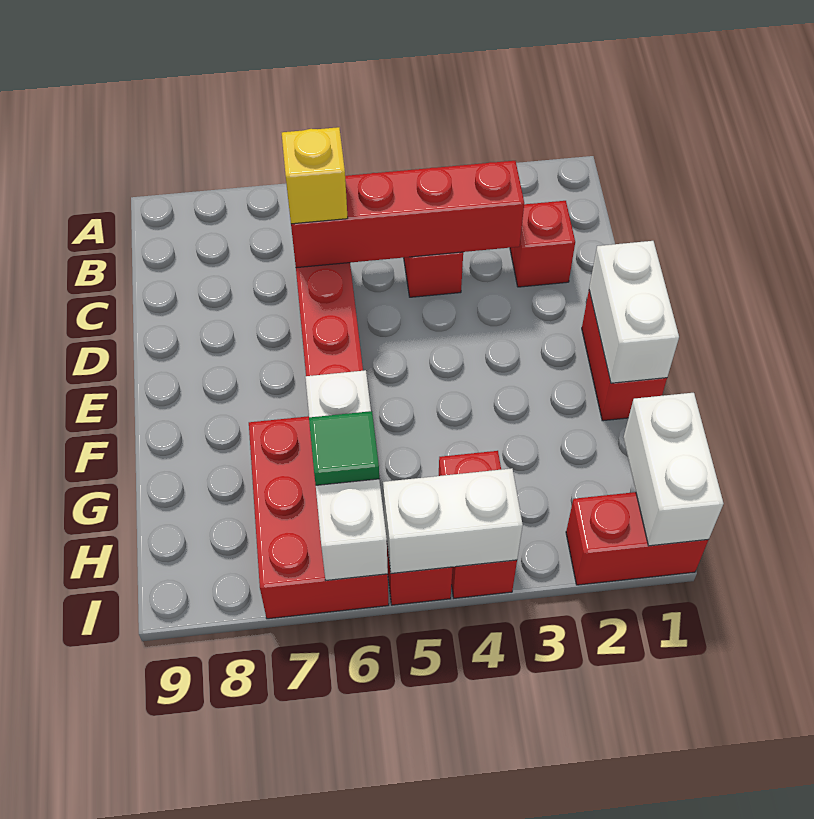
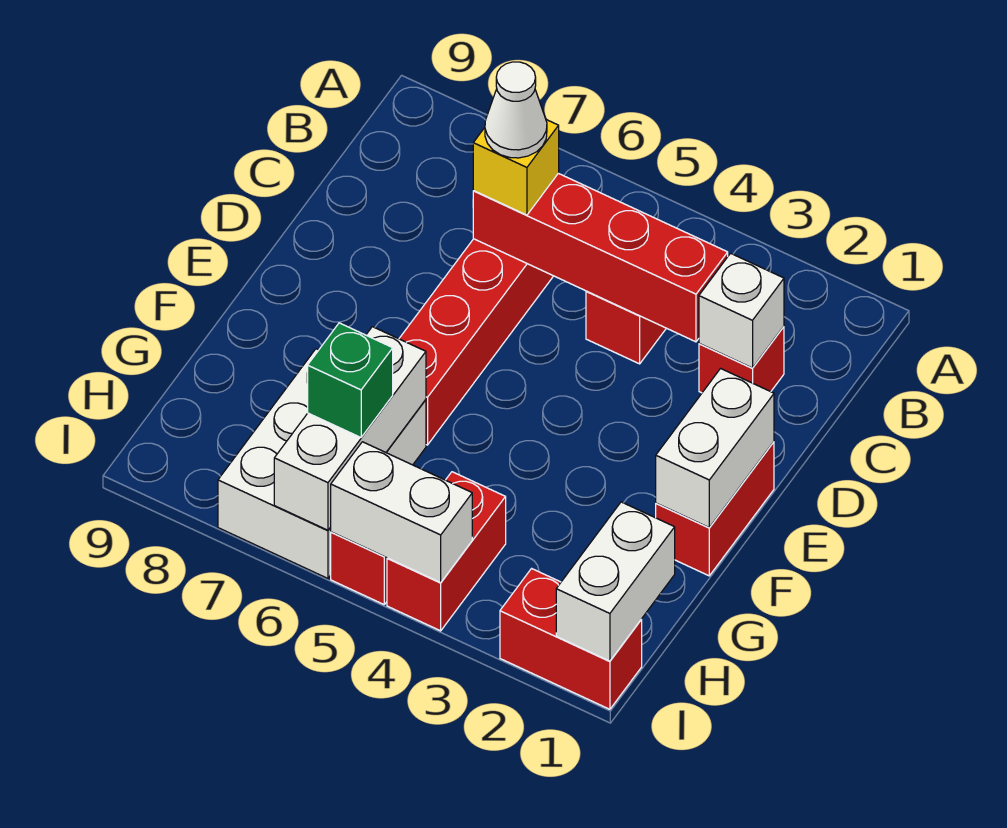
none -> white 1x1 brick [699,253,784,368]
none -> white 1x1 cone [485,62,547,158]
red 2x3 brick [249,416,389,619] -> white 2x3 brick [218,349,426,578]
green 1x1 tile [309,411,379,485] -> green 1x1 brick [307,323,393,437]

